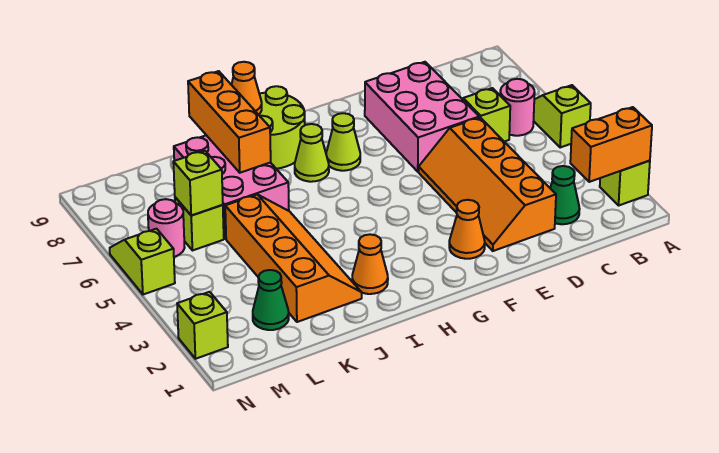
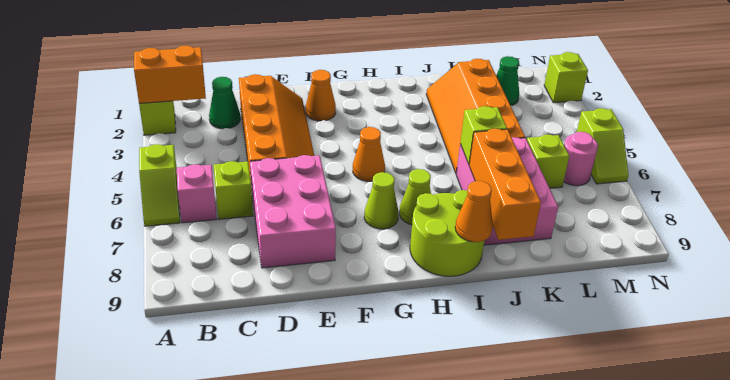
pink 1x1 round brick [500,79,535,136] -> pink 1x1 brick [177,164,217,223]
orange 1x1 cone [352,234,388,294] -> orange 1x1 cone moved to [353,127,385,181]
lime 1x1 brick [173,151,223,215] -> lime 1x1 brick moved to [460,106,507,164]

